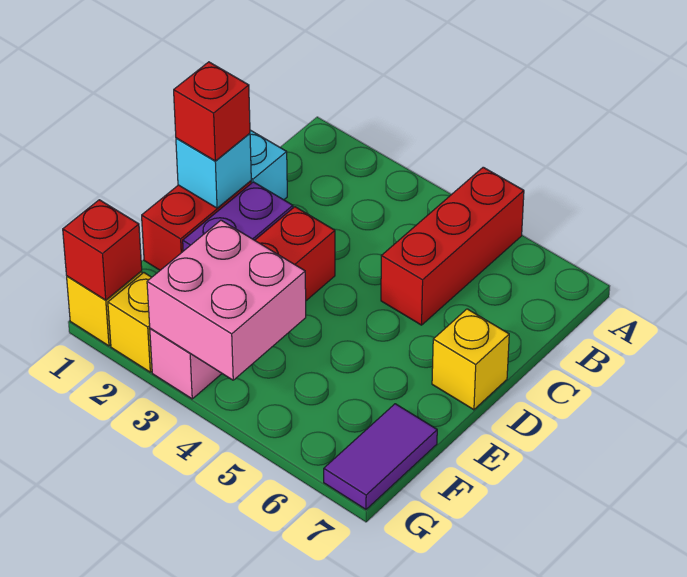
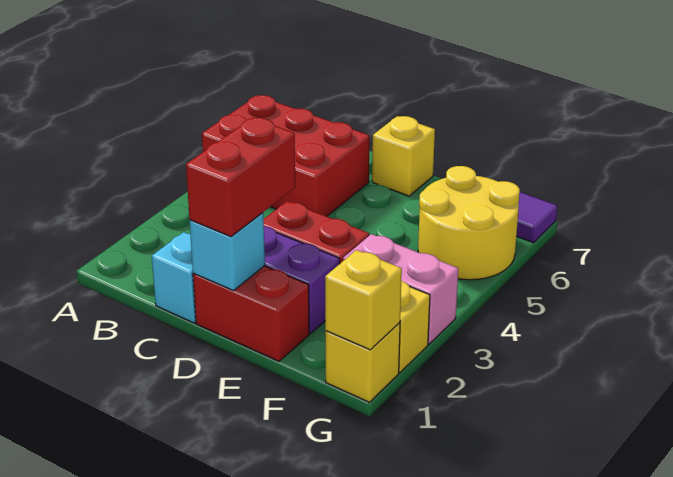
red 1x3 brick [381,167,524,325] -> red 2x3 brick [202,95,369,216]
red 1x1 brick [174,62,250,161] -> red 1x2 brick [186,118,295,237]
pink 2x2 brick [147,220,306,380] -> none
none -> yellow 2x2 round brick [418,166,520,280]
red 1x1 brick [63,200,142,300] -> yellow 1x1 brick [325,250,402,350]

